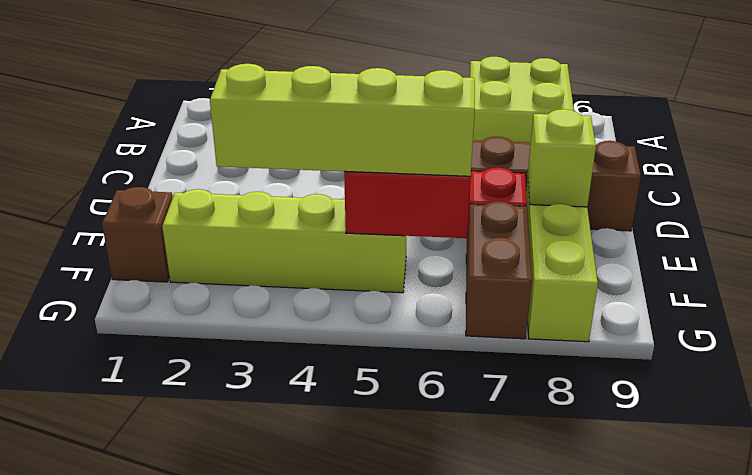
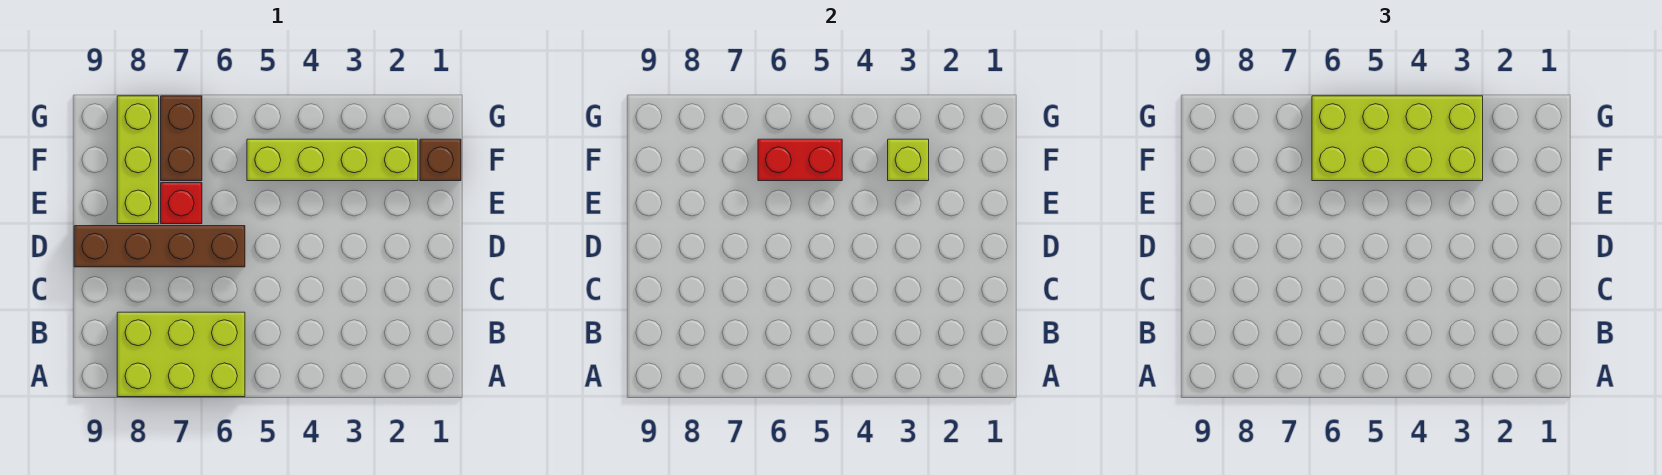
lime 2x2 brick [470,57,574,143] -> lime 2x3 brick [117,312,245,397]
lime 1x1 brick [528,109,596,207] -> lime 1x1 brick moved to [888,139,929,181]
lime 1x4 brick [210,64,475,176] -> lime 2x4 brick [1312,96,1483,181]

